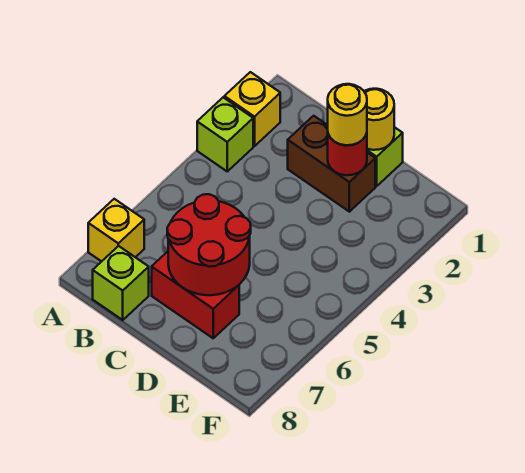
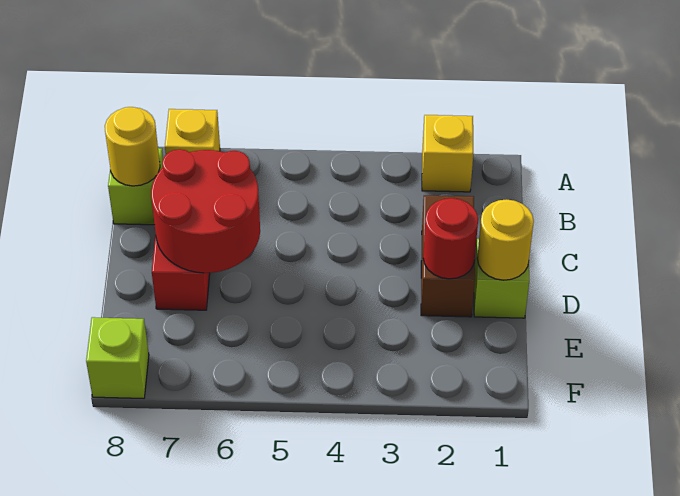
lime 1x1 brick [197,97,253,171] -> lime 1x1 brick moved to [86,317,149,398]
yellow 1x1 round brick [328,84,367,145] -> yellow 1x1 round brick moved to [105,107,160,186]

